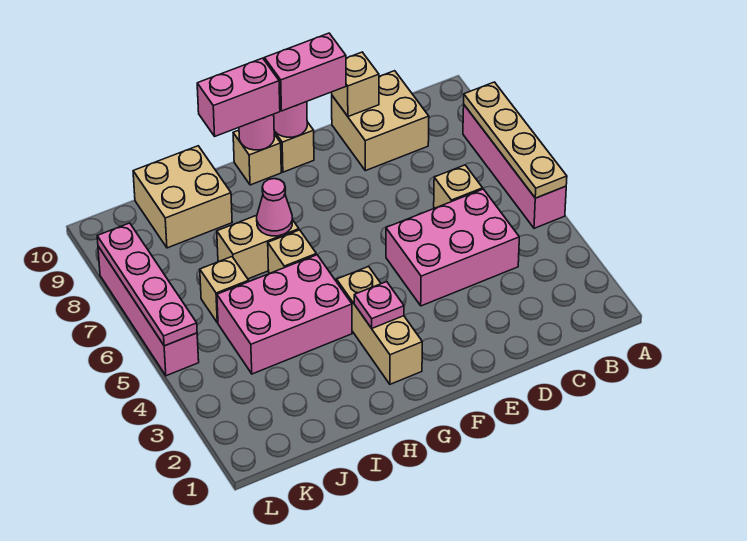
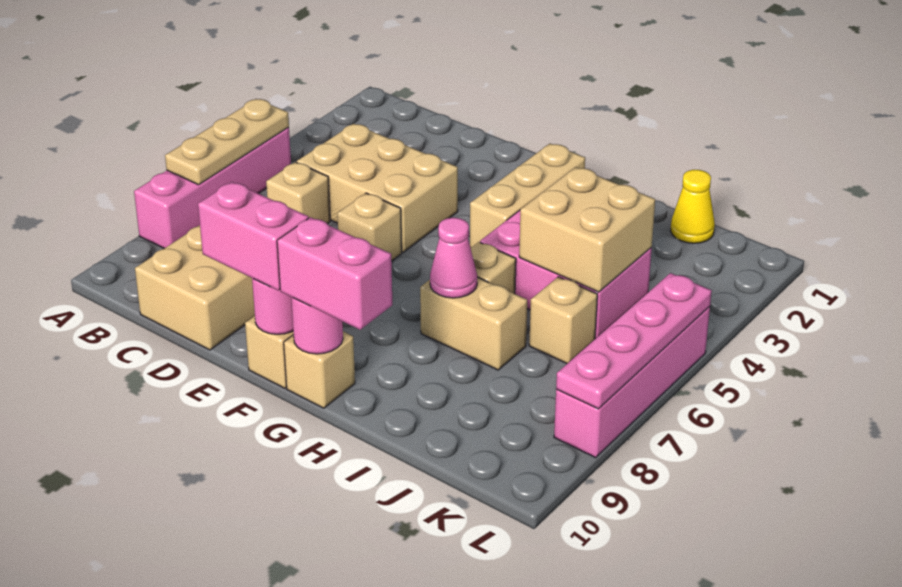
tan 1x4 plate [464,82,567,198] -> tan 1x3 plate [165,99,289,185]
pink 2x3 brick [386,189,519,306] -> tan 2x3 brick [297,124,458,252]
tan 1x1 brick [332,52,379,117] -> tan 1x1 brick moved to [337,193,402,261]
pink 1x1 plate [354,282,404,328] -> none
tan 2x2 brick [133,146,232,248] -> tan 2x2 brick moved to [519,167,655,292]
none -> yellow 1x1 cone [670,170,715,243]

